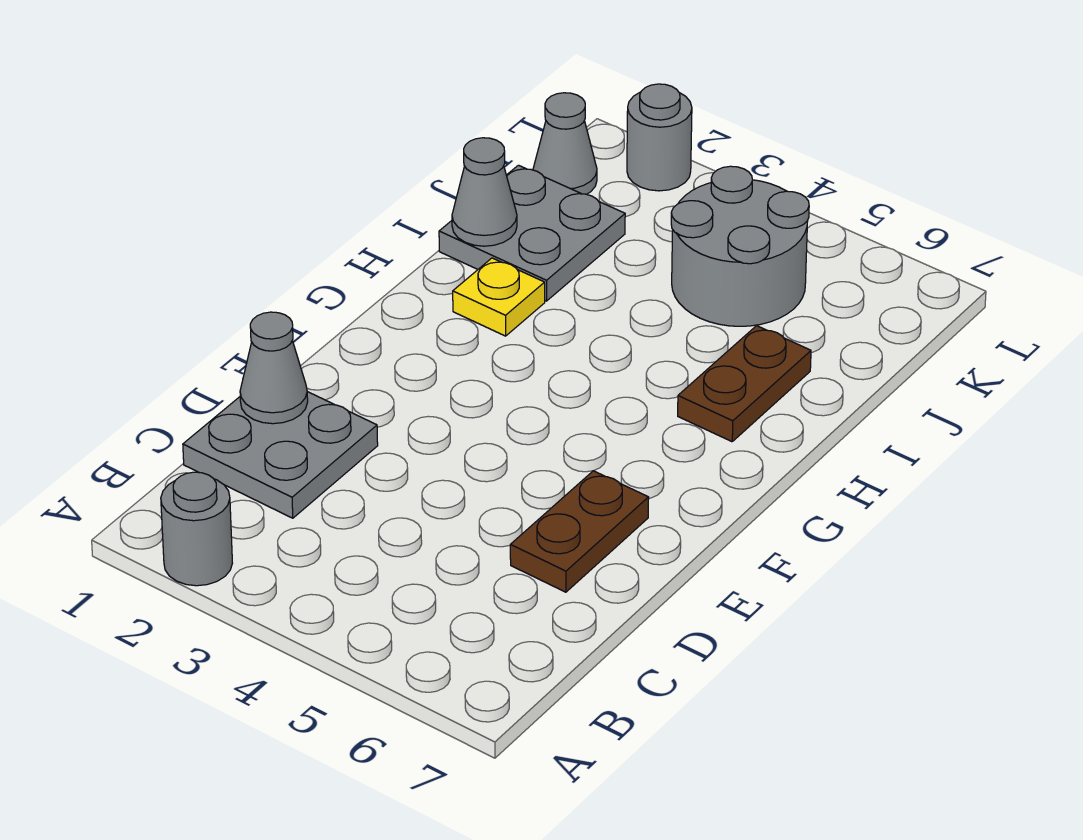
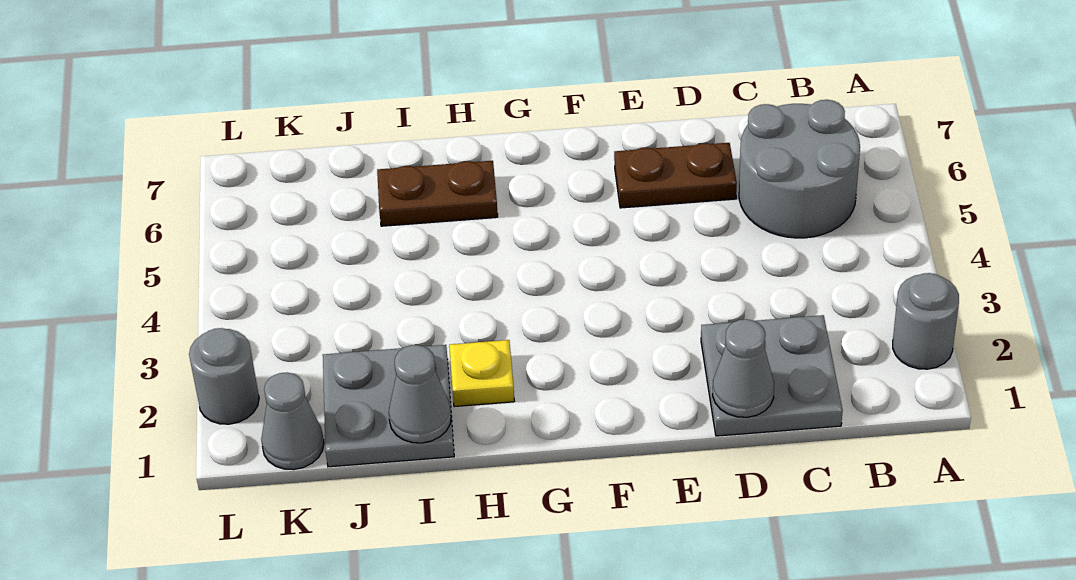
grey 2x2 round brick [671,166,809,326] -> grey 2x2 round brick moved to [739,100,860,238]

